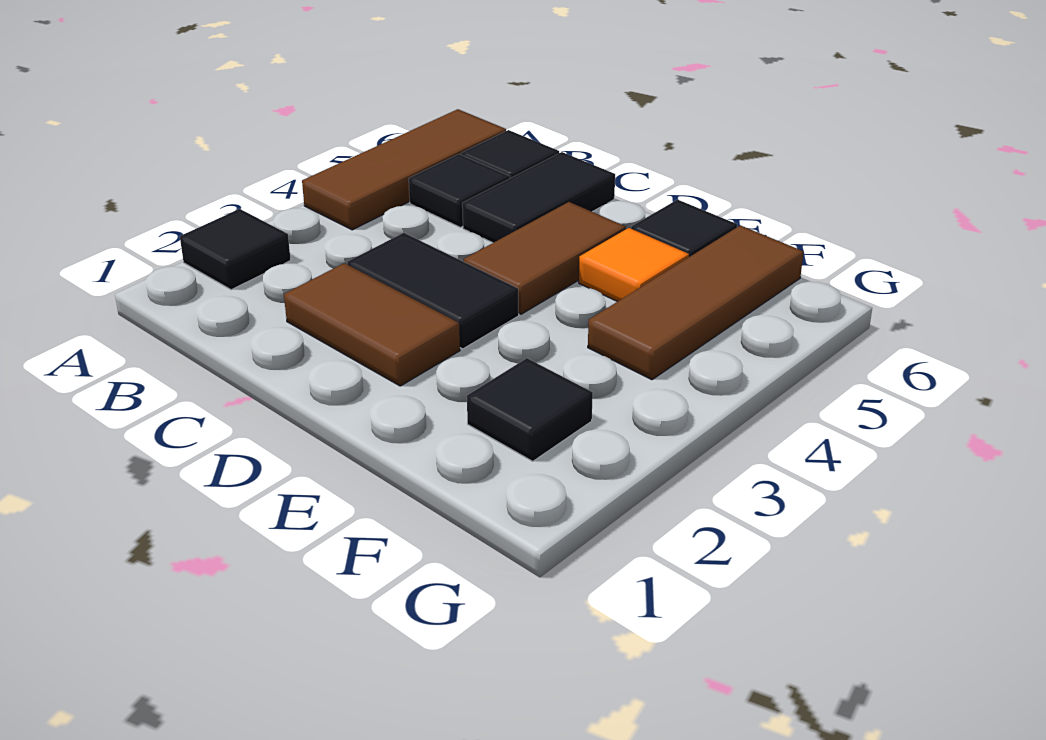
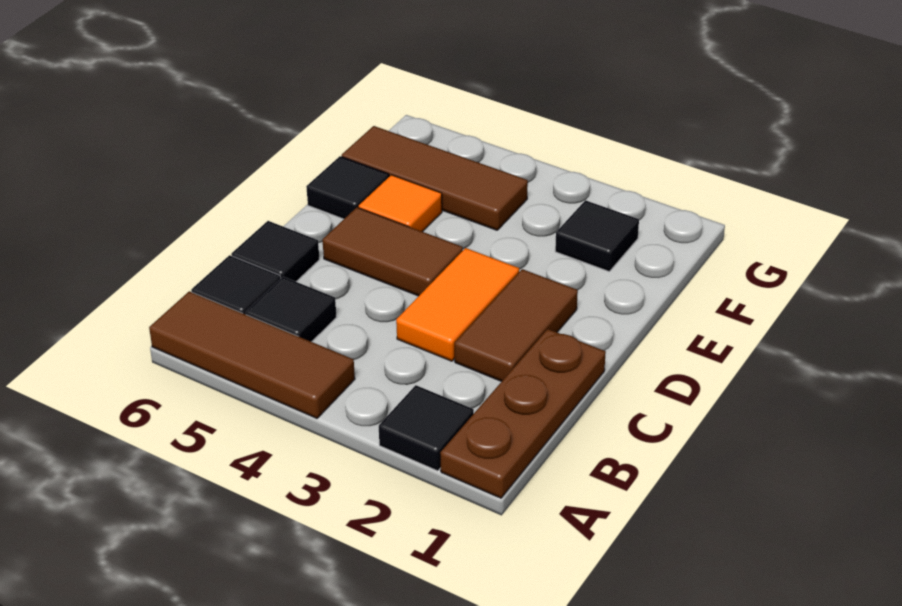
none -> brown 1x3 plate [440,329,606,498]
black 1x2 tile [347,233,519,349] -> orange 1x2 tile [396,248,519,361]
black 1x2 tile [462,152,615,243] -> black 1x1 tile [231,221,319,282]

